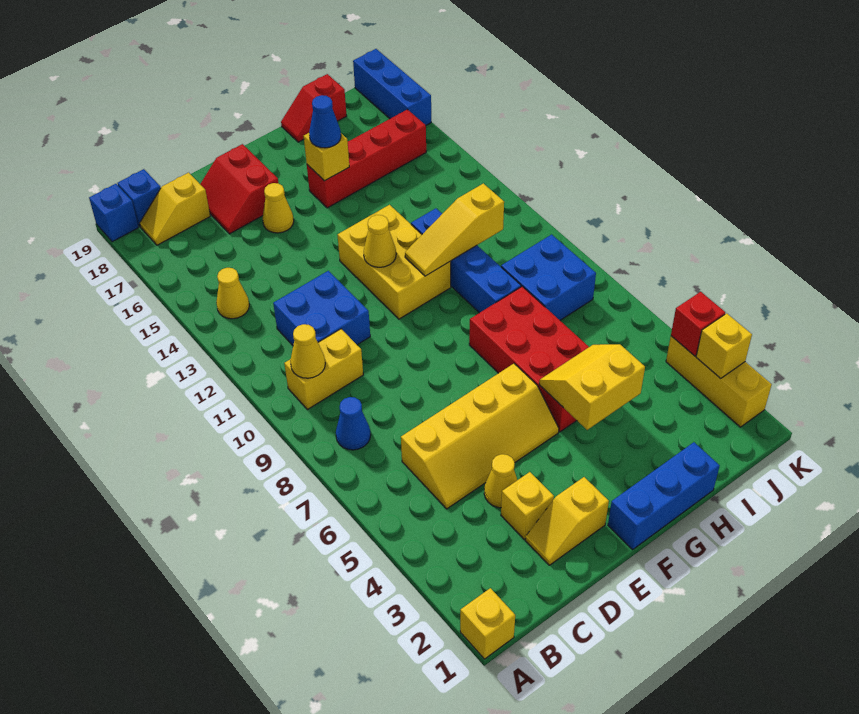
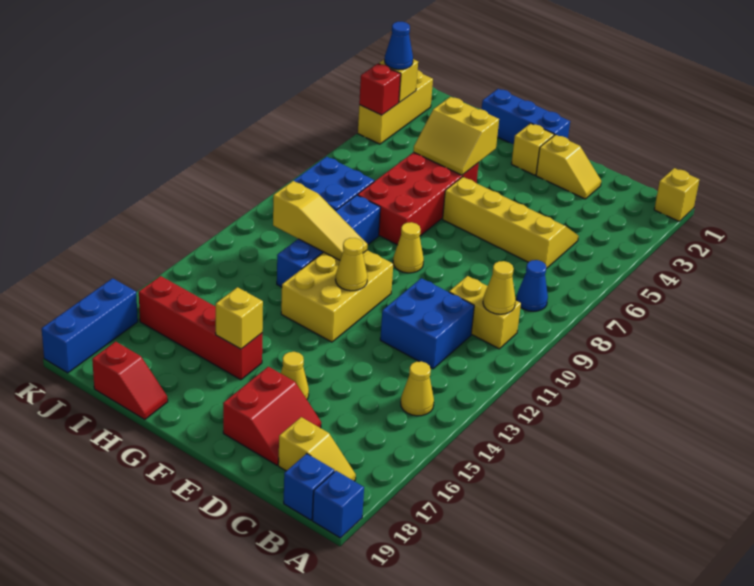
yellow 1x1 brick [501,472,554,539] -> yellow 1x1 brick moved to [511,123,554,175]
yellow 1x1 cone [484,454,517,508] -> yellow 1x1 cone moved to [393,222,424,273]
blue 1x1 cone [309,95,341,148] -> blue 1x1 cone moved to [385,22,413,70]

